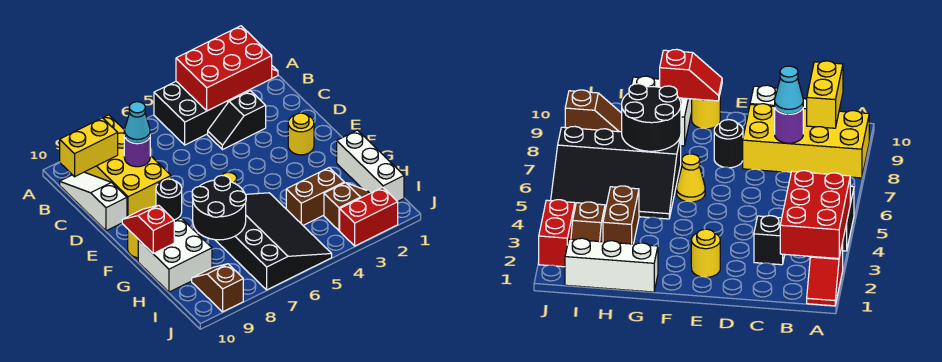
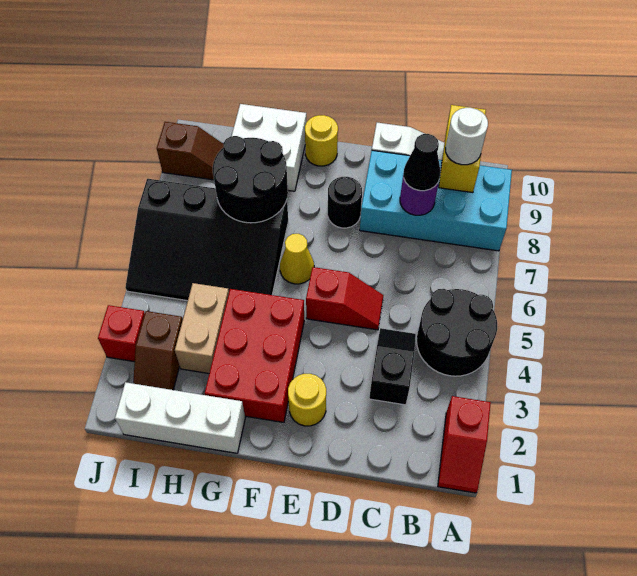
red 2x3 brick [176,26,272,111] -> red 2x3 brick moved to [205,289,304,423]
black 2x2 brick [154,82,228,145] -> black 2x2 round brick [417,289,497,376]
yellow 2x4 brick [85,115,171,217] -> cyan 2x4 brick [360,150,512,251]
none -> white 1x1 round brick [445,107,488,165]
cyan 1x1 cone [124,102,150,143] -> black 1x1 cone [403,134,440,191]
red 1x2 slope [122,205,174,253] -> red 1x2 slope moved to [306,267,383,330]
brown 1x2 brick [286,168,344,225] -> tan 1x2 brick [175,283,229,373]
red 1x2 brick [340,187,398,246] -> red 1x1 brick [98,305,145,362]

